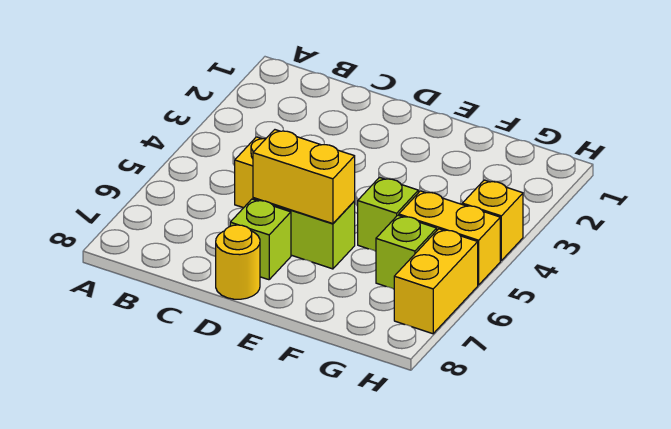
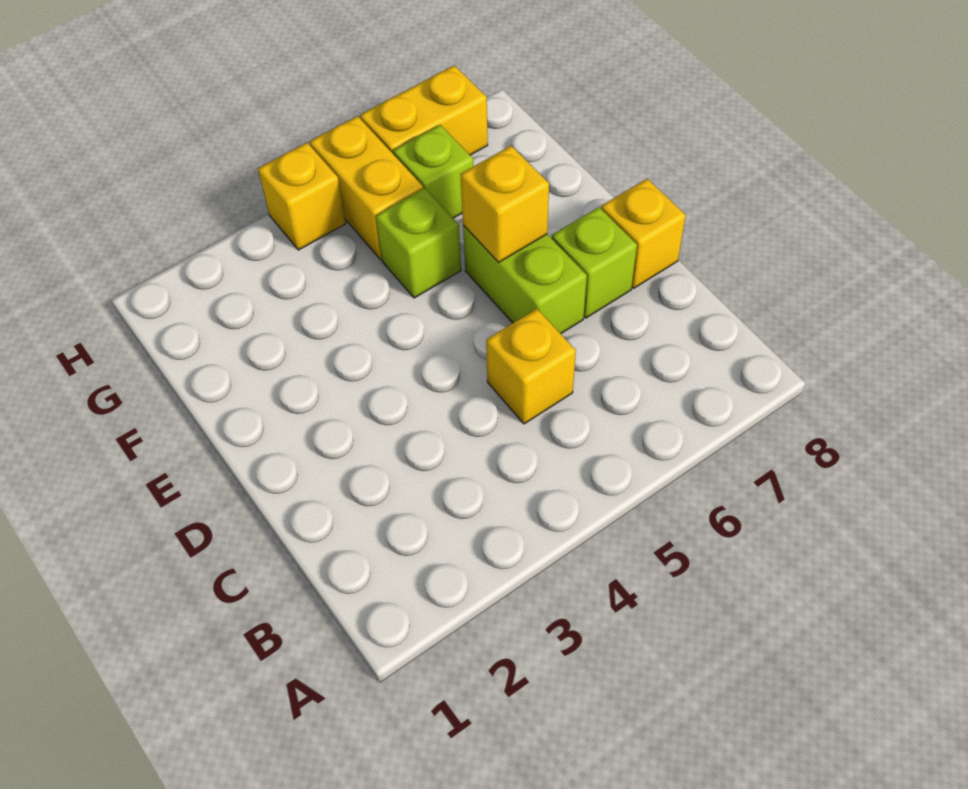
yellow 1x2 brick [253,130,355,224] -> yellow 1x1 brick [460,146,549,263]
yellow 1x1 round brick [216,225,260,299] -> yellow 1x1 brick [601,179,686,288]

